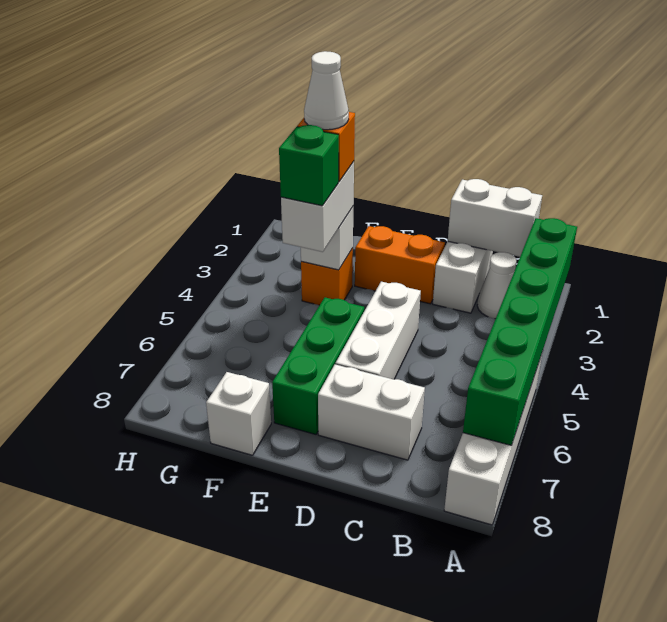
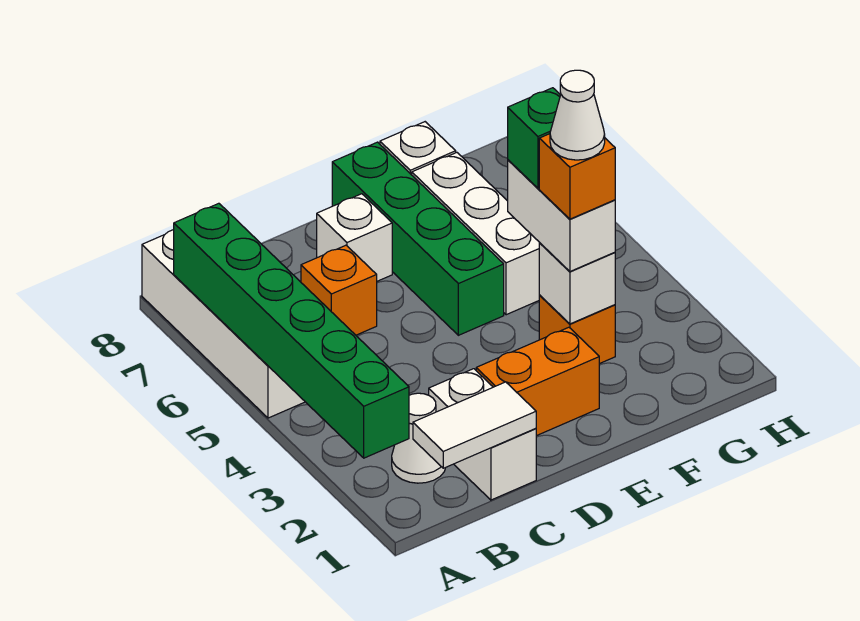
white 1x2 brick [448,179,542,257] -> white 1x2 tile [413,382,536,468]
none -> orange 1x1 brick [301,245,377,335]
white 1x2 brick [318,365,425,460] -> white 1x1 brick [317,194,392,281]
white 1x3 brick [335,282,421,379] -> white 1x3 brick moved to [412,153,540,315]
green 1x3 brick [272,297,364,434] -> green 1x4 brick [332,142,504,335]

